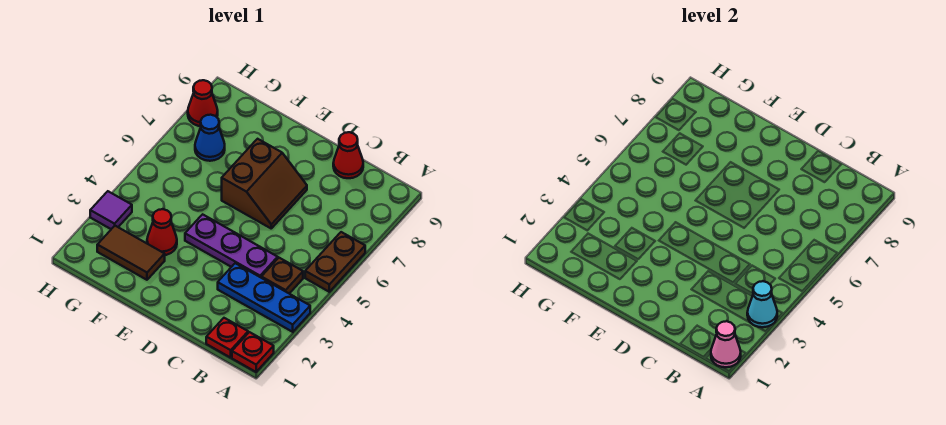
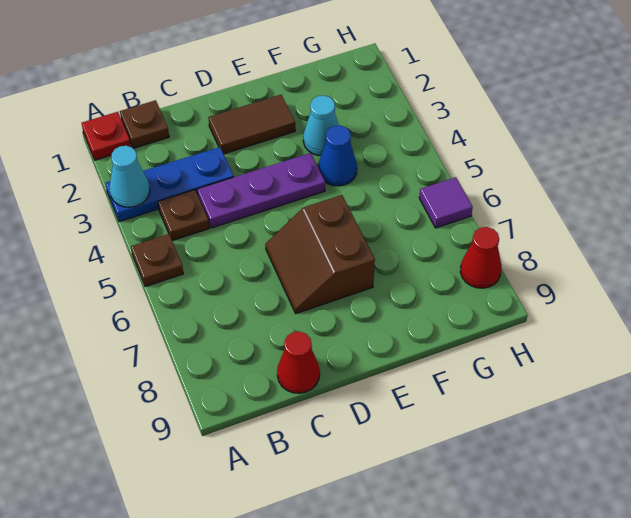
pink 1x1 cone [711,321,741,367] -> none
brown 1x2 plate [305,232,365,292] -> brown 1x1 plate [131,234,183,287]
red 1x1 plate [206,318,248,358] -> brown 1x1 plate [120,100,169,148]
brown 1x2 tile [97,226,165,280] -> brown 1x2 tile moved to [209,95,295,154]
red 1x1 cone [147,209,177,255] -> cyan 1x1 cone [303,96,339,156]
blue 1x1 cone [195,115,225,161] -> blue 1x1 cone moved to [318,125,357,186]
purple 1x1 tile [90,191,132,229] -> purple 1x1 tile moved to [419,177,473,228]

